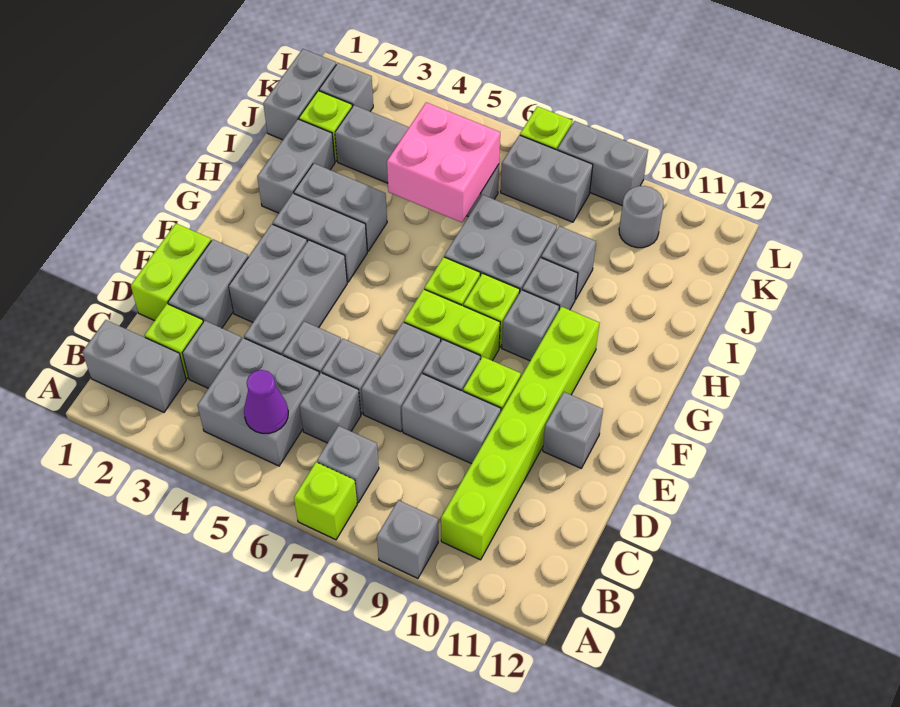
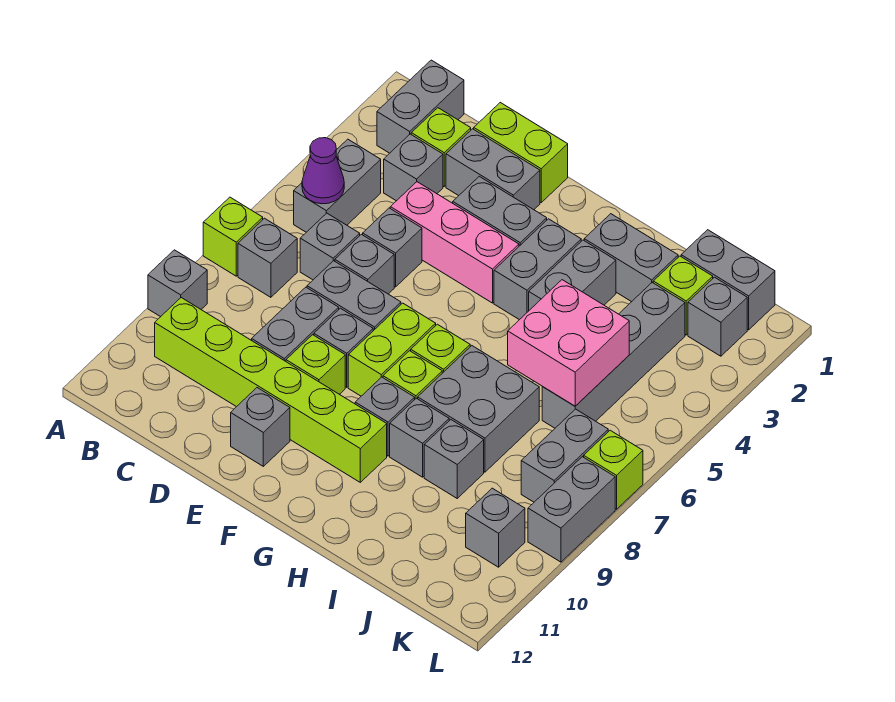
grey 2x2 brick [198,338,319,466] -> grey 1x2 brick [294,139,381,232]
grey 1x3 brick [244,240,347,355] -> pink 1x3 brick [390,182,519,303]
grey 1x1 round brick [619,186,664,248] -> grey 1x1 brick [466,488,525,567]

